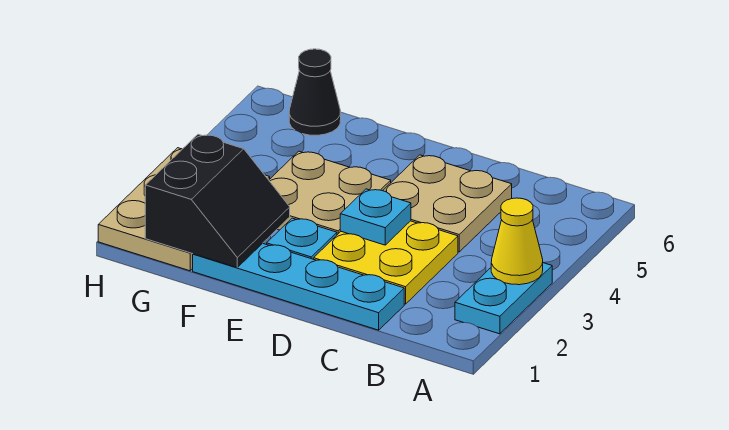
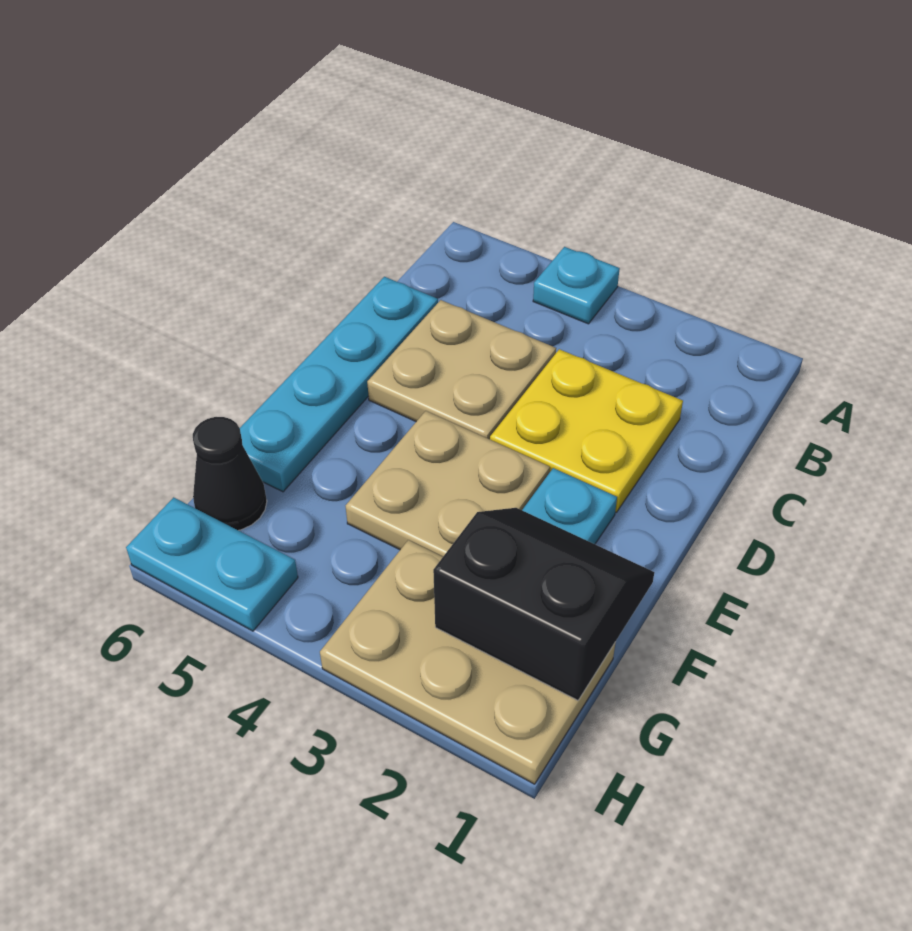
cyan 1x2 plate [455,263,552,334] -> cyan 1x2 plate moved to [126,497,298,631]
yellow 1x1 cone [491,198,543,285] -> none
cyan 1x4 plate [193,243,404,330] -> cyan 1x4 plate moved to [240,277,438,492]
cyan 1x1 plate [340,189,411,245] -> cyan 1x1 plate moved to [533,247,620,324]

